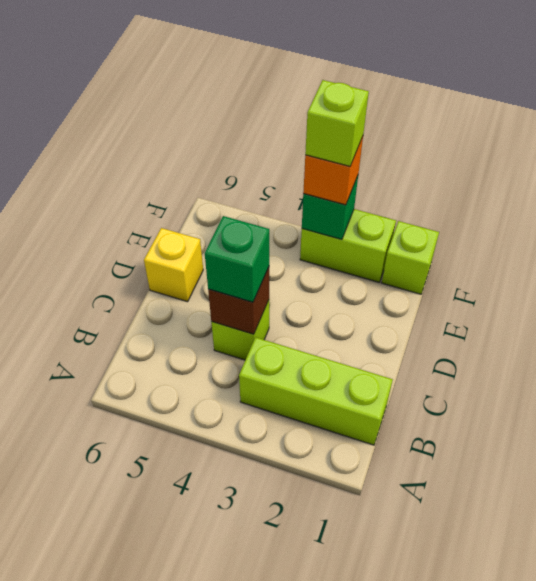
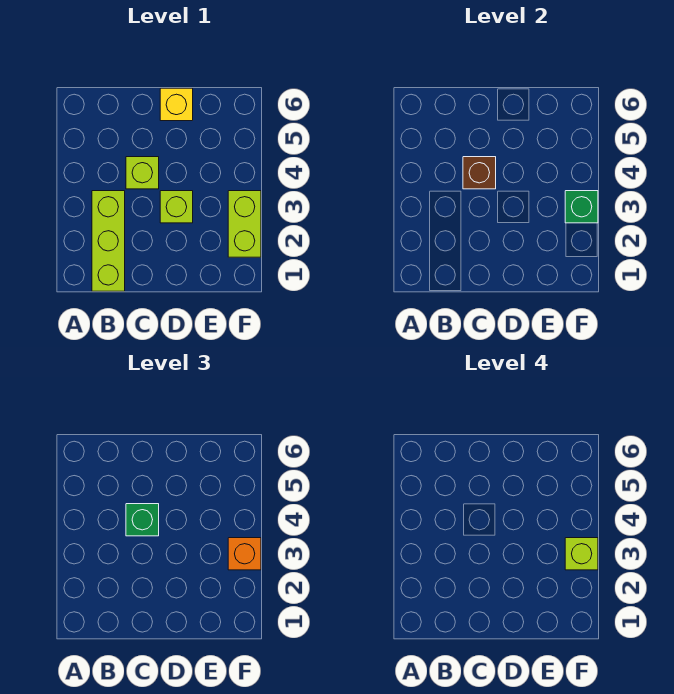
lime 1x1 brick [382,221,439,294] -> lime 1x1 brick moved to [160,191,193,223]

